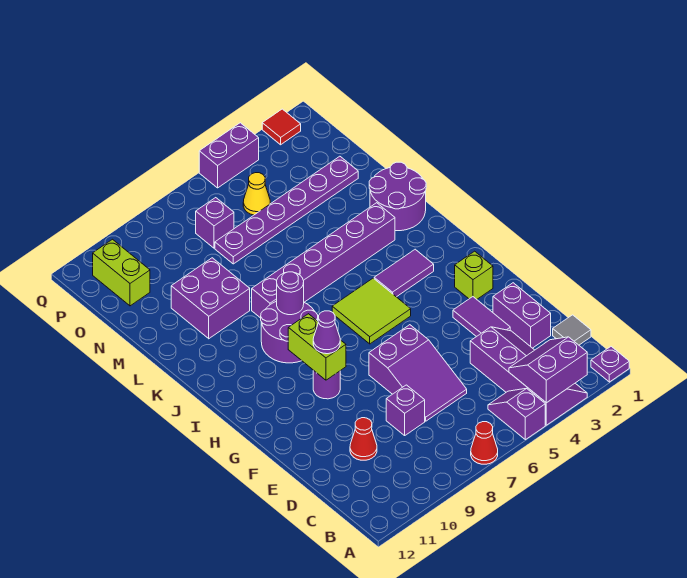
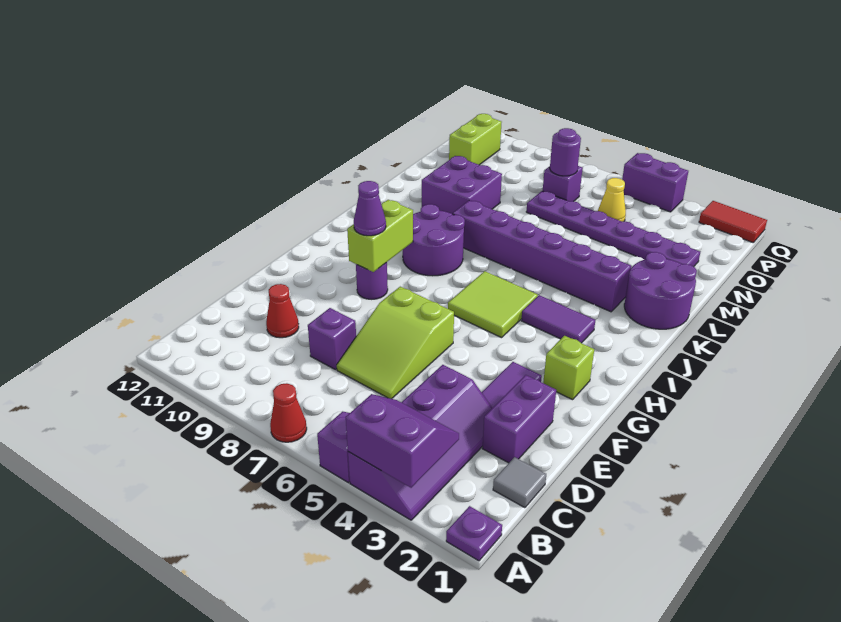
purple 2x3 slope [369,325,467,421] -> lime 2x3 slope [337,287,454,399]
purple 1x1 round brick [277,272,304,315] -> purple 1x1 round brick moved to [550,128,581,176]
red 1x1 tile [262,109,301,145] -> red 1x2 tile [699,201,767,243]

